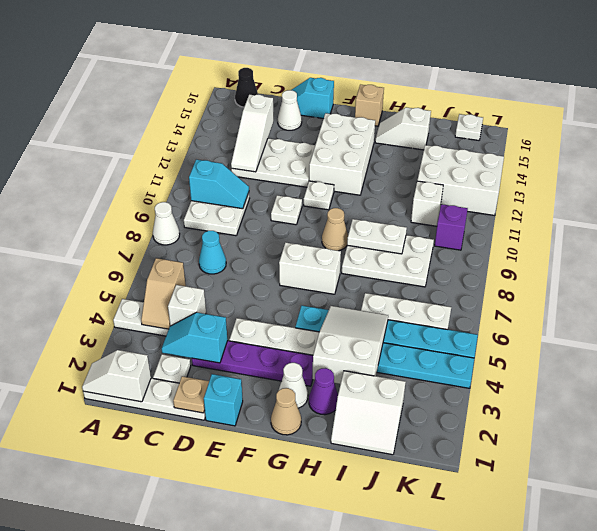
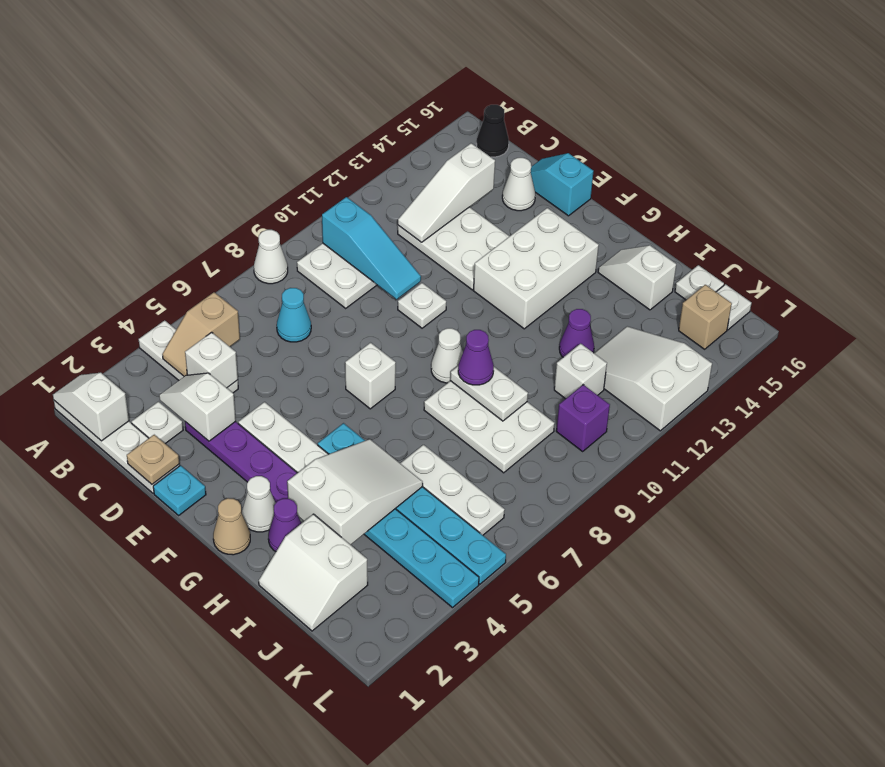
cyan 1x2 slope [189,160,249,209] -> cyan 1x3 slope [322,197,421,299]
cyan 1x2 slope [162,312,228,363] -> white 1x2 slope [159,373,236,441]
cyan 1x1 brick [204,374,243,426] -> cyan 1x1 plate [153,465,206,515]
white 1x2 brick [279,242,341,294] -> white 1x1 brick [345,343,396,409]
white 1x1 plate [304,181,334,210] -> white 1x1 plate moved to [675,265,724,300]
tan 1x1 cone [322,208,348,251] -> white 1x1 cone [431,328,463,383]
tan 1x1 brick [355,85,384,126] -> tan 1x1 brick moved to [679,285,732,349]
none -> purple 1x1 cone [458,330,494,385]
none -> purple 1x1 cone [559,309,594,357]
white 2x3 brick [417,145,504,216] -> white 2x3 slope [594,326,712,431]

